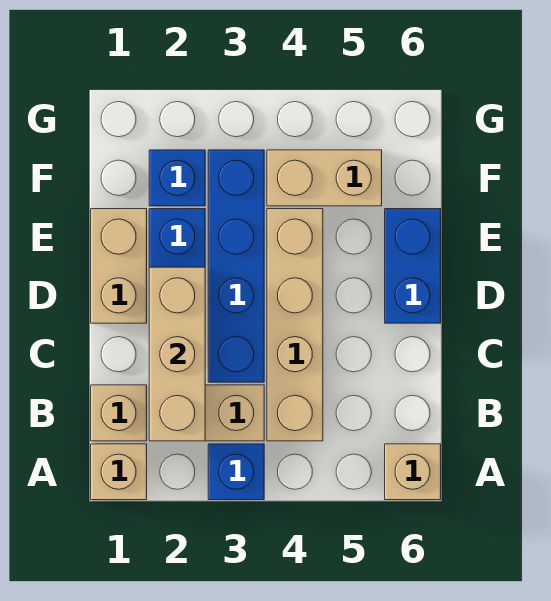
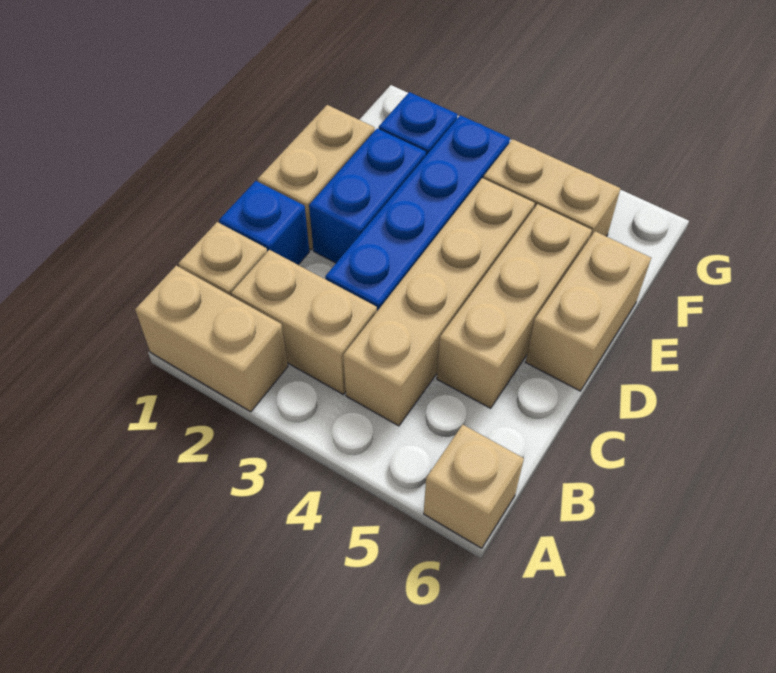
tan 1x1 brick [91,444,147,500] -> tan 1x2 brick [135,266,288,412]
blue 1x1 brick [208,444,264,500] -> blue 1x1 brick moved to [219,181,309,265]
tan 1x3 brick [149,267,205,441] -> tan 1x3 brick moved to [437,204,592,408]
blue 1x2 brick [385,209,441,323] -> tan 1x2 brick [526,231,651,391]

